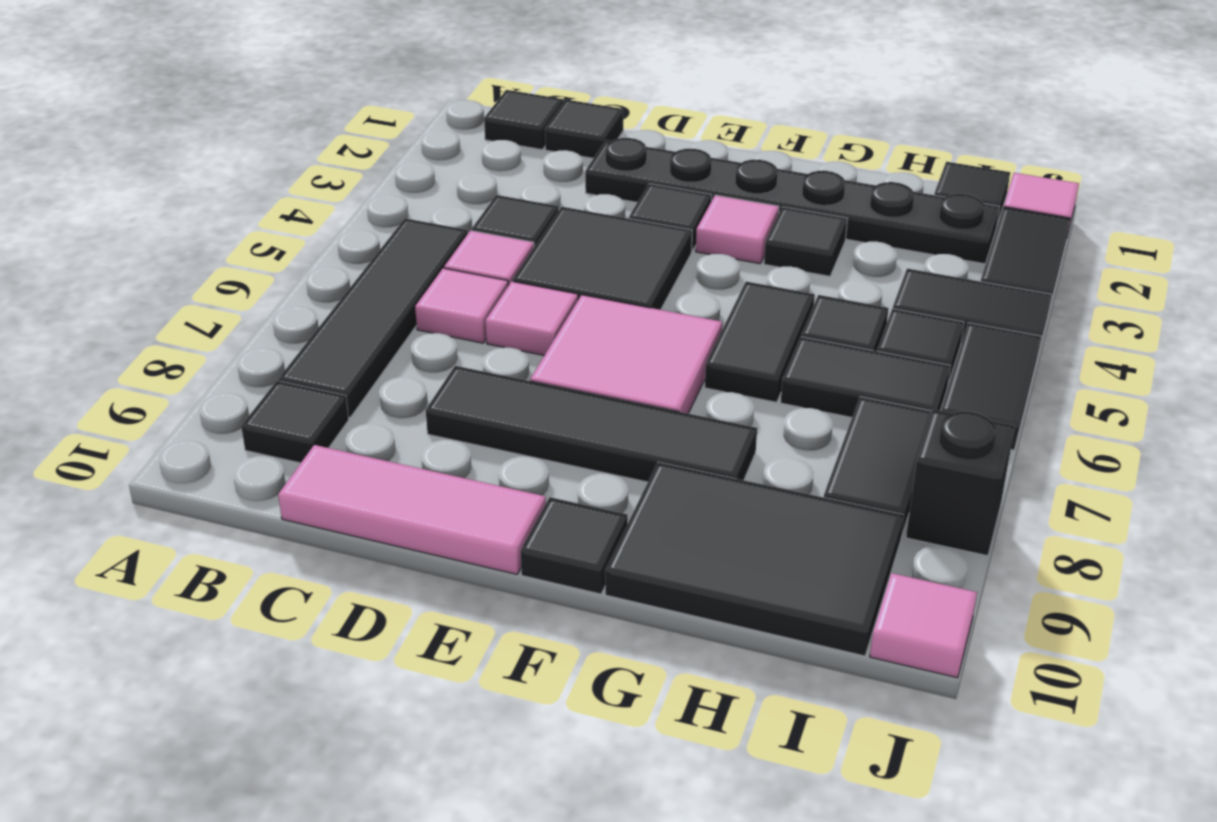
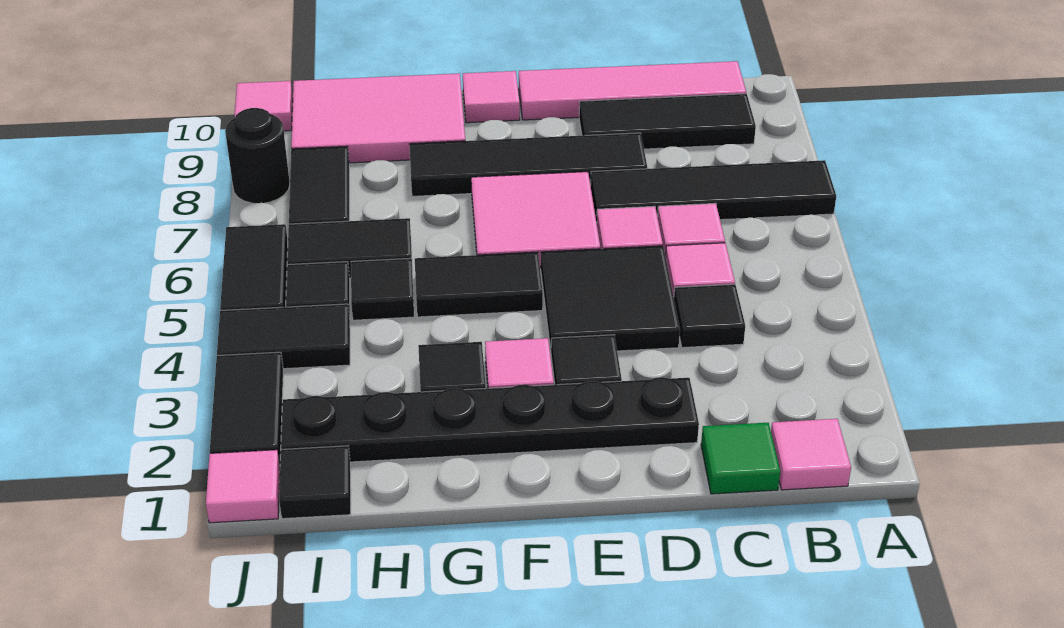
black 1x1 tile [484,90,563,150] -> pink 1x1 tile [771,419,851,490]
black 1x4 tile [279,218,467,417] -> black 1x4 tile turned to [591,160,836,223]
black 1x1 tile [241,381,349,463] -> black 1x3 tile [579,94,756,149]
black 1x1 tile [545,100,623,158] -> green 1x1 tile [701,423,780,494]
pink 1x3 tile [278,445,546,574] -> pink 1x4 tile [519,61,746,120]
black 1x1 tile [520,497,628,594] -> pink 1x1 tile [463,71,520,123]
black 1x2 tile [705,282,815,402] -> black 1x2 tile turned to [415,252,543,317]
black 2x3 tile [605,462,904,656] -> pink 2x3 tile [291,73,465,163]
black 1x1 brick [906,409,1015,556] -> black 1x1 round brick [225,108,290,203]

